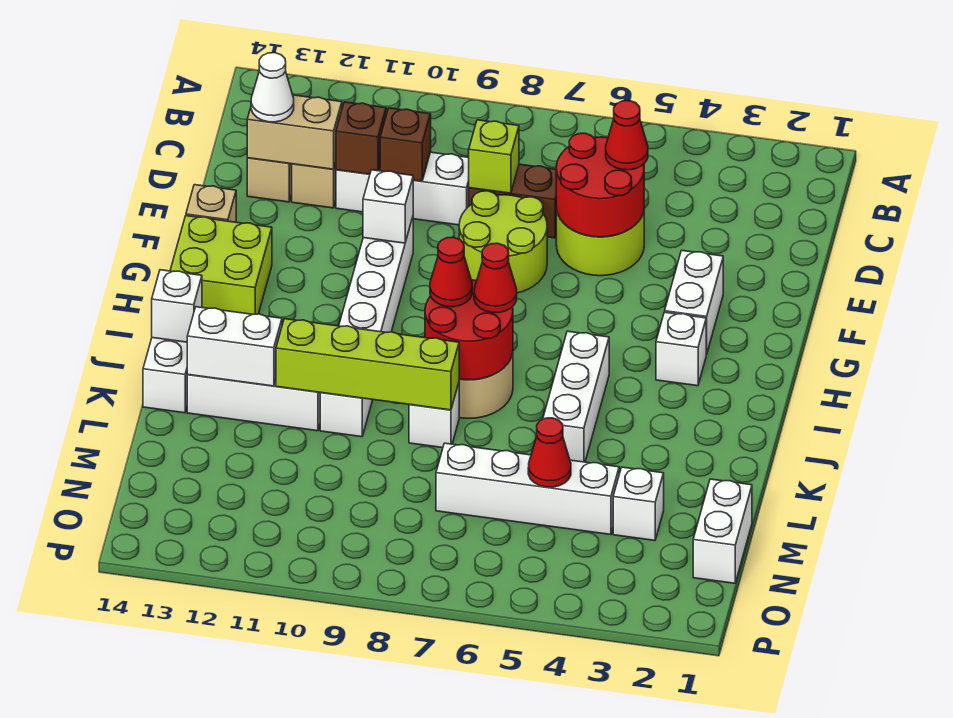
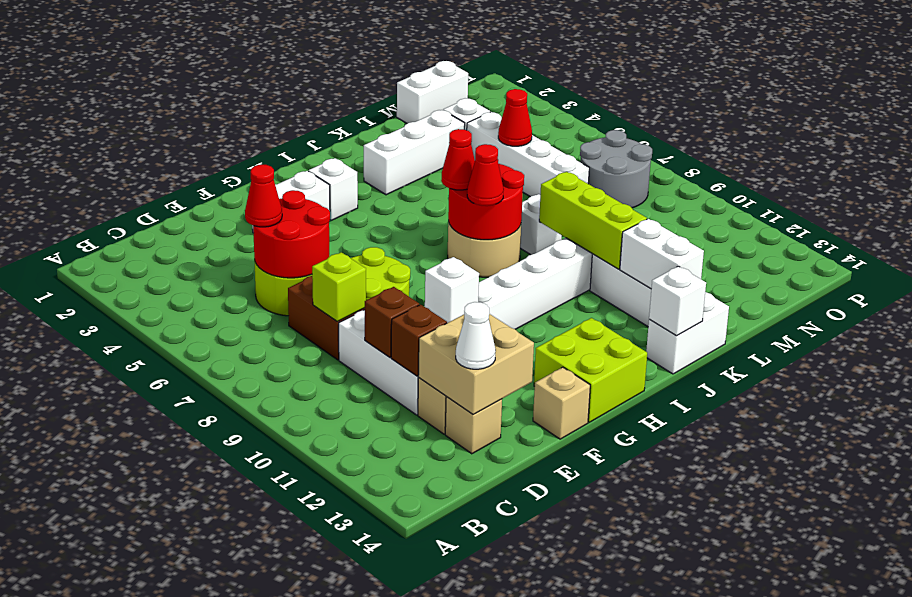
tan 1x2 brick [247,95,342,169] -> tan 2x2 brick [418,314,534,414]
white 1x3 brick [543,331,609,462] -> white 1x3 brick moved to [364,110,465,195]
lime 1x4 brick [276,319,459,410] -> lime 1x3 brick [539,172,647,269]
none -> grey 2x2 round brick [580,130,652,208]

